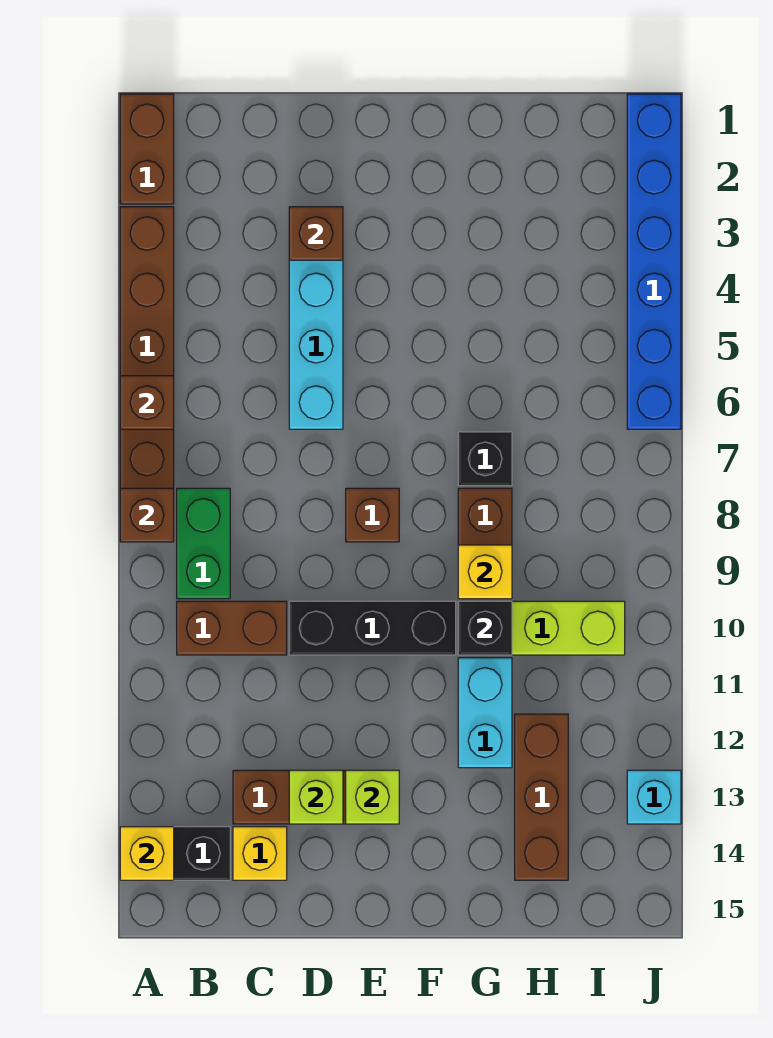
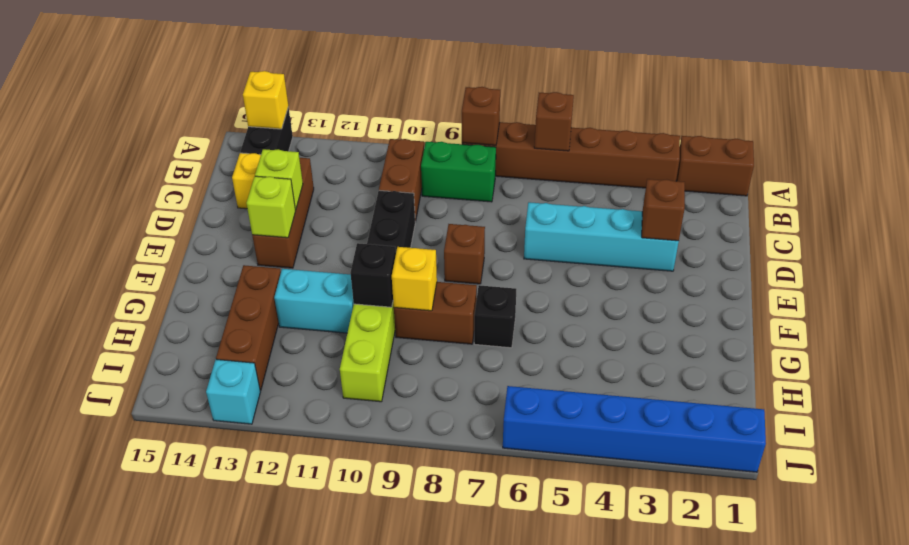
brown 1x3 brick [515,714,568,880] -> brown 1x3 brick turned to [216,265,281,391]

